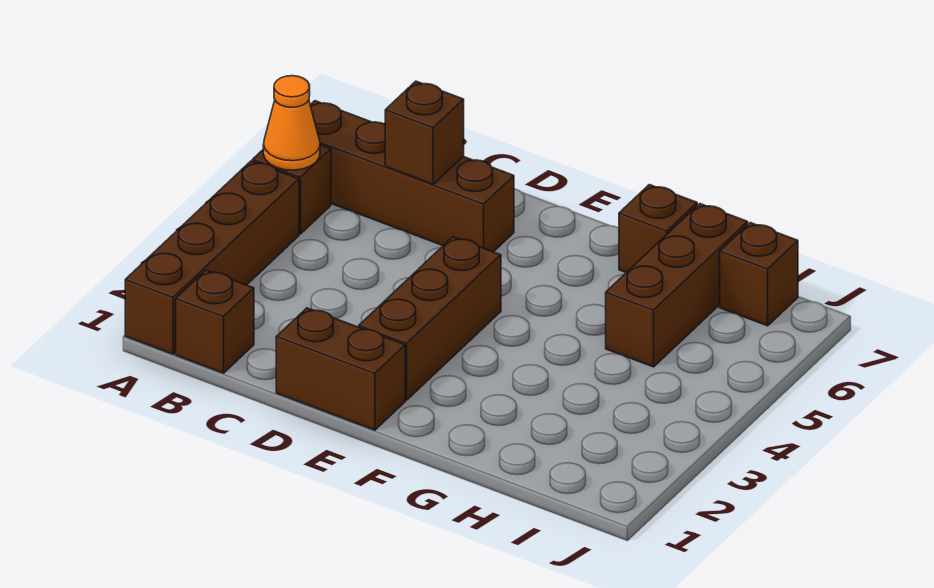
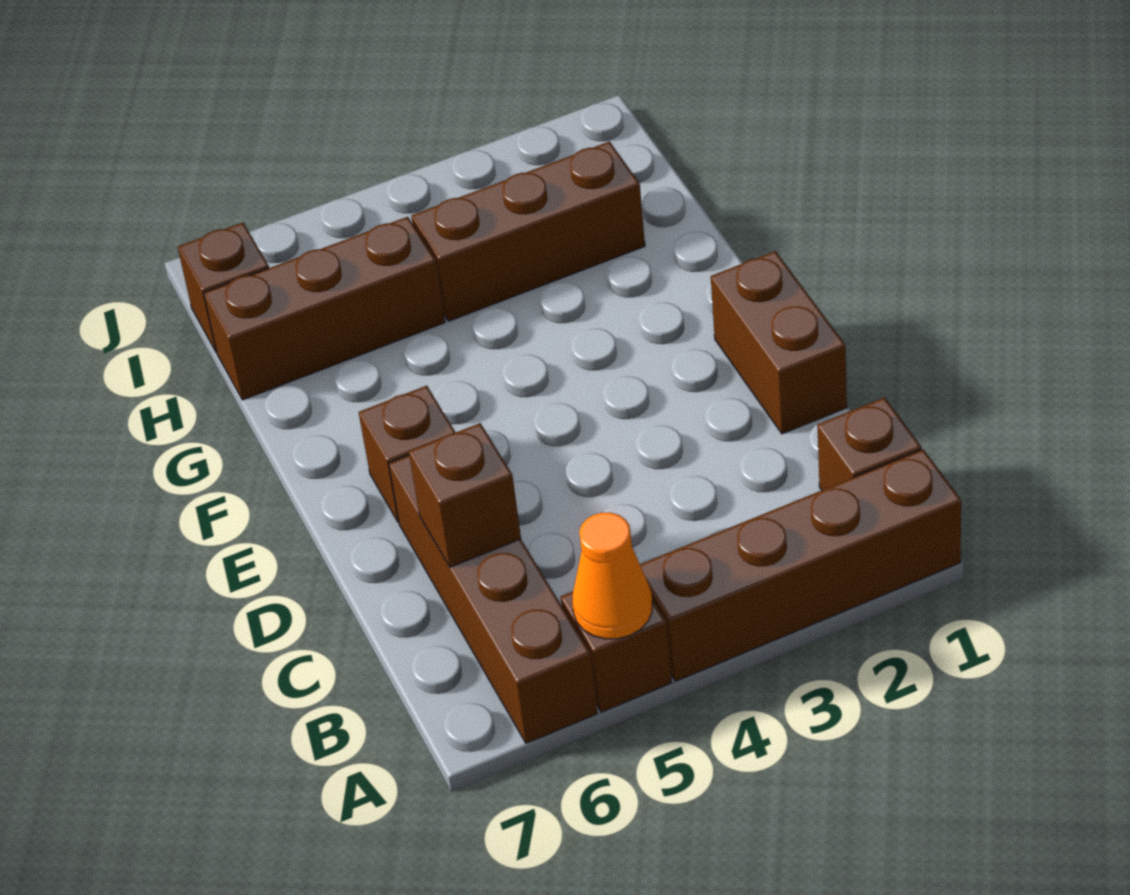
brown 1x3 brick [359,237,501,400] -> brown 1x3 brick moved to [411,142,645,321]
brown 1x1 brick [619,185,697,272] -> brown 1x1 brick moved to [359,386,456,523]

